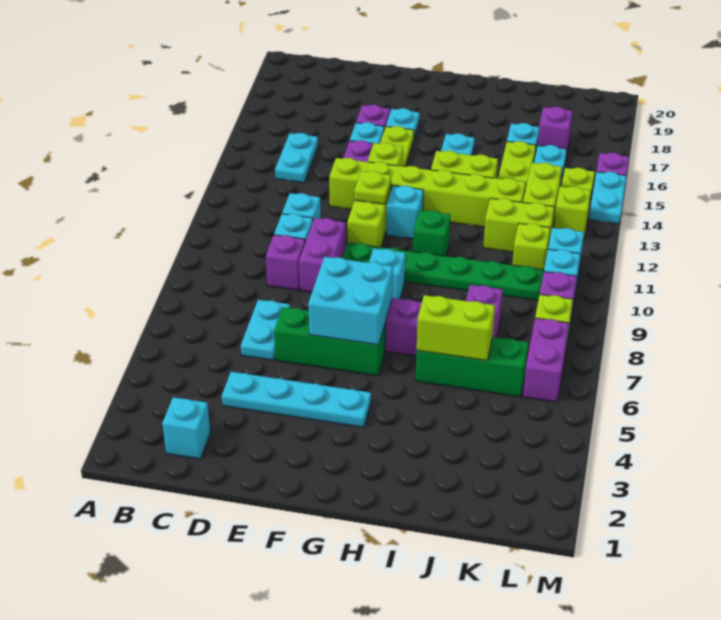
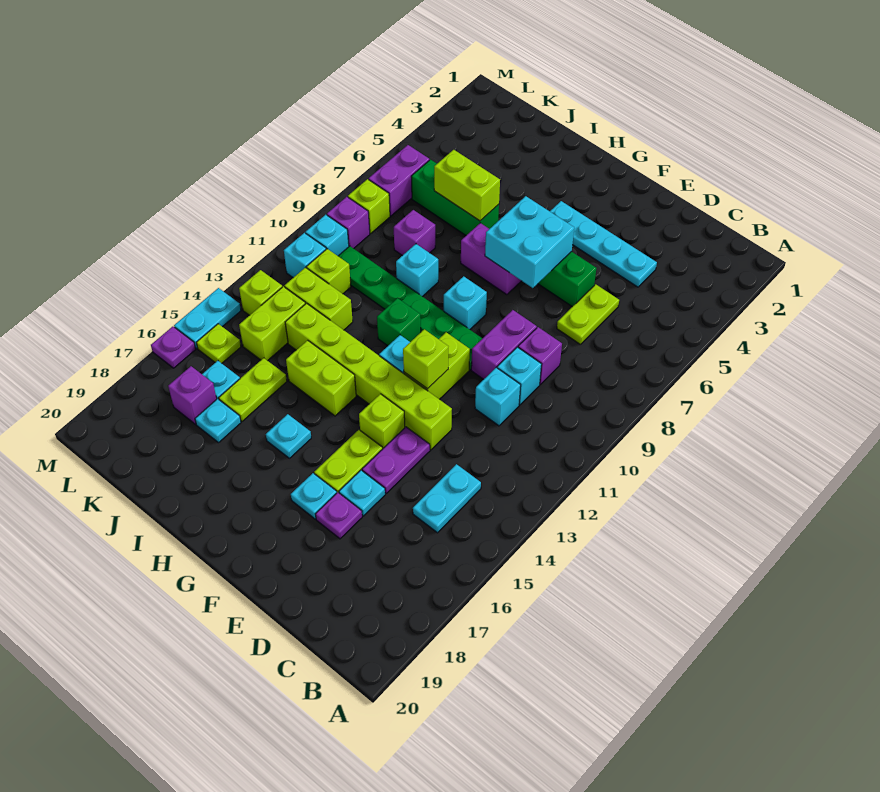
cyan 1x1 brick [162,397,210,459] -> cyan 1x1 brick moved to [396,244,438,297]
cyan 1x2 plate [241,300,290,360] -> lime 1x2 plate [557,284,619,345]
lime 1x1 plate [354,171,391,204] -> lime 1x1 brick [403,329,448,389]

